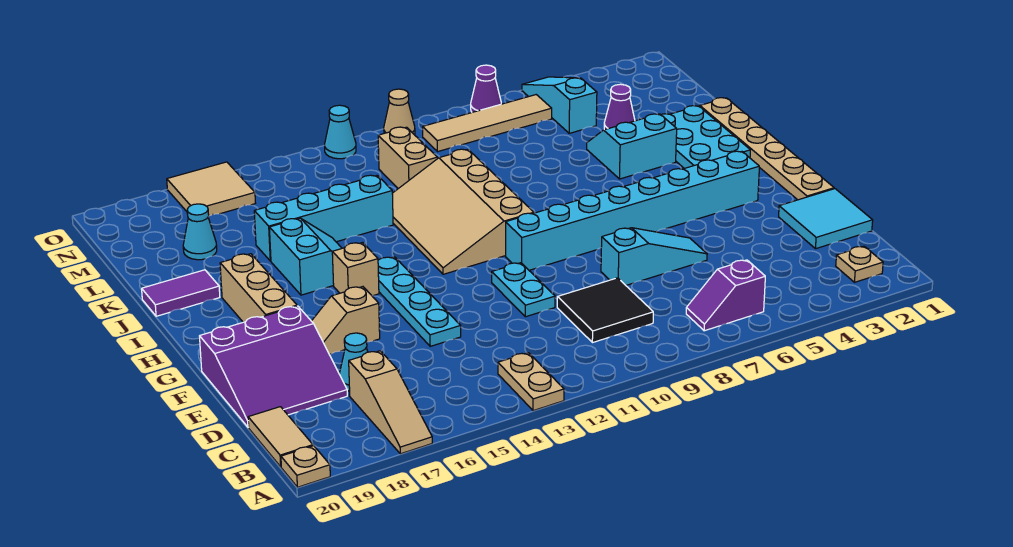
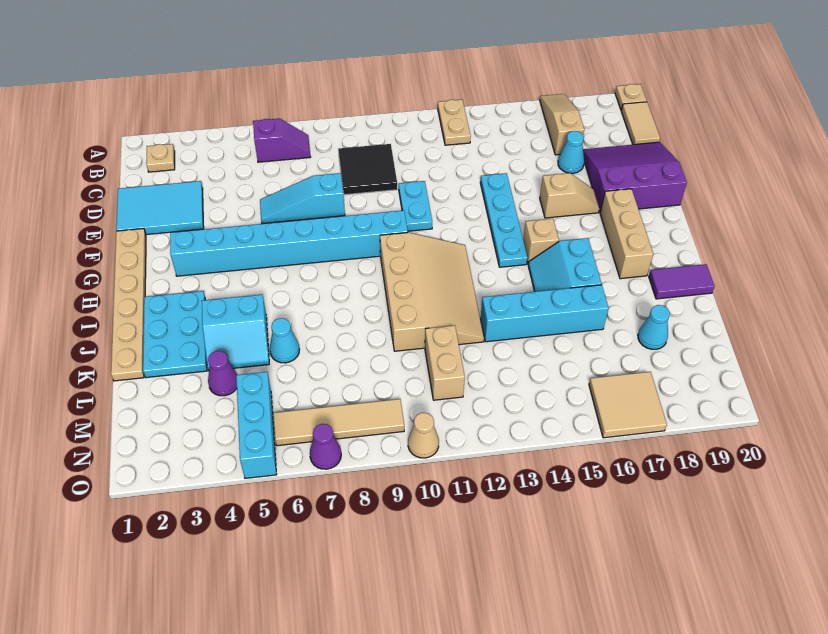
cyan 2x2 tile [779,189,873,249] -> cyan 2x3 tile [116,181,204,235]
cyan 1x3 slope [522,77,597,133] -> cyan 1x3 brick [236,372,277,478]
cyan 1x1 cone [325,105,356,159] -> cyan 1x1 cone moved to [270,318,299,363]

